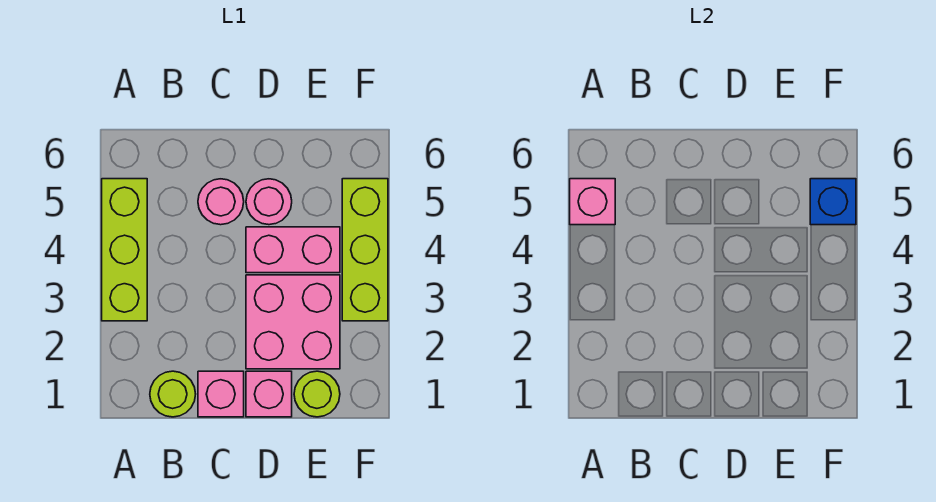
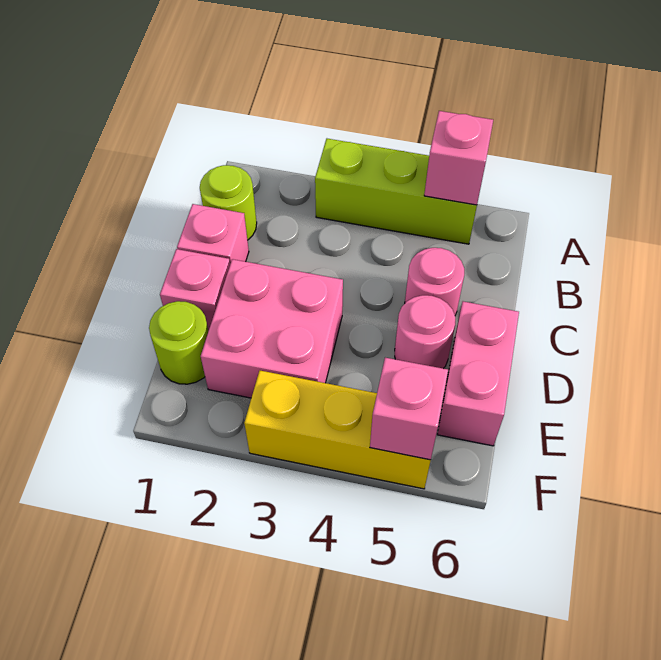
pink 1x2 brick [246,227,340,273] -> pink 1x2 brick moved to [437,301,519,446]
lime 1x3 brick [342,179,388,321] -> yellow 1x3 brick [244,371,431,489]
blue 1x1 brick [810,179,856,225] -> pink 1x1 brick [370,358,448,460]

